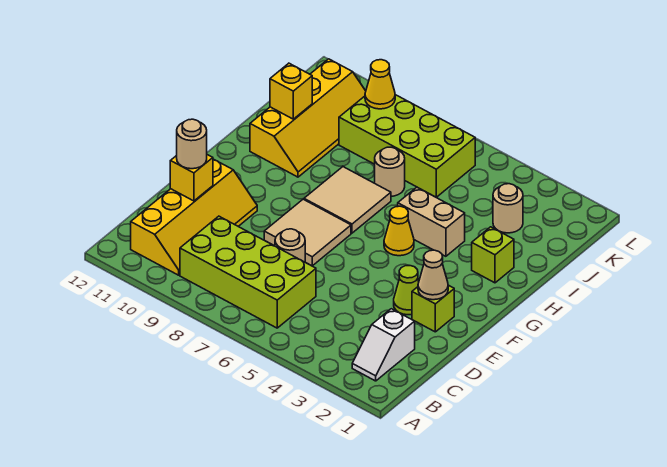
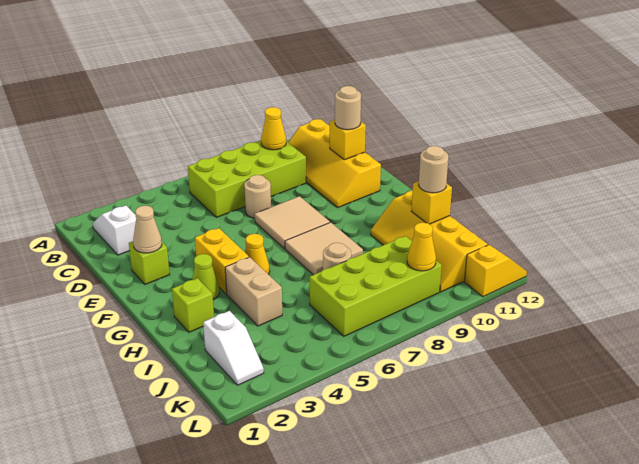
none -> yellow 1x1 cone [261,107,286,150]
lime 1x1 cone [394,266,419,315] -> lime 1x1 cone moved to [192,254,219,299]
none -> yellow 1x2 brick [195,228,249,294]
tan 1x2 brick [398,187,465,256] -> tan 1x2 brick turned to [225,257,282,326]
none -> white 1x2 slope [203,311,264,385]
tan 1x1 round brick [493,184,523,233] -> tan 1x1 round brick moved to [419,146,448,193]
none -> yellow 1x2 slope [465,245,527,297]

